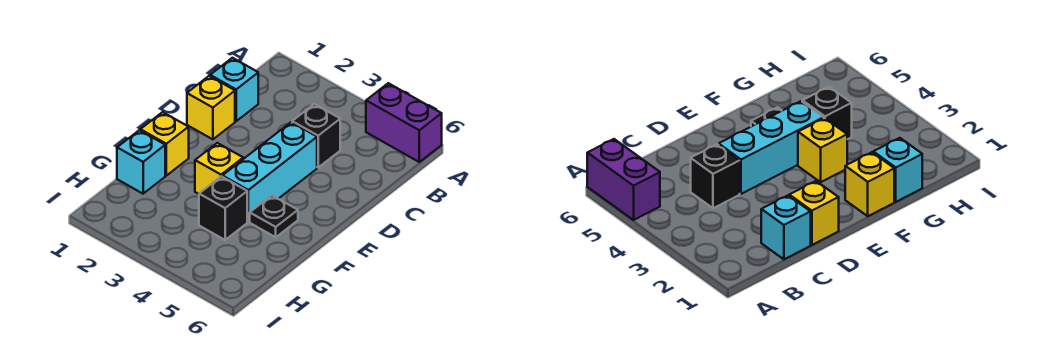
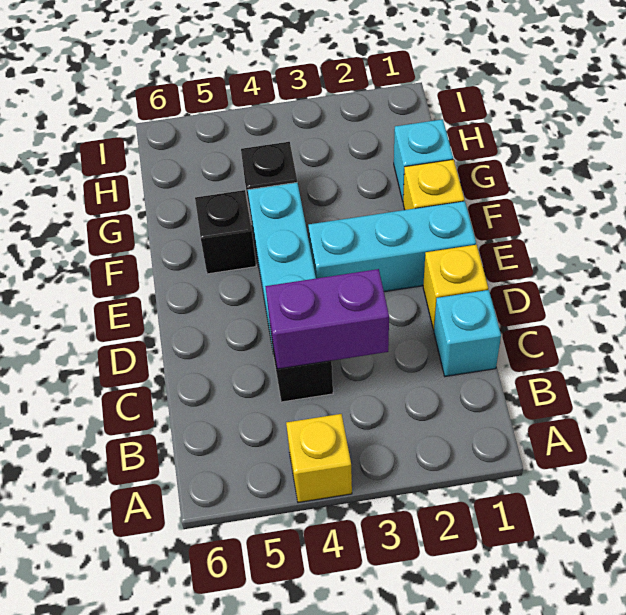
purple 1x2 brick [366,83,442,162] -> purple 1x2 brick moved to [265,269,389,369]
none -> cyan 1x3 brick [308,201,476,292]
yellow 1x1 brick [195,143,243,194] -> yellow 1x1 brick moved to [286,414,352,503]
black 1x1 plate [250,195,298,237] -> black 1x1 brick [195,190,256,274]

